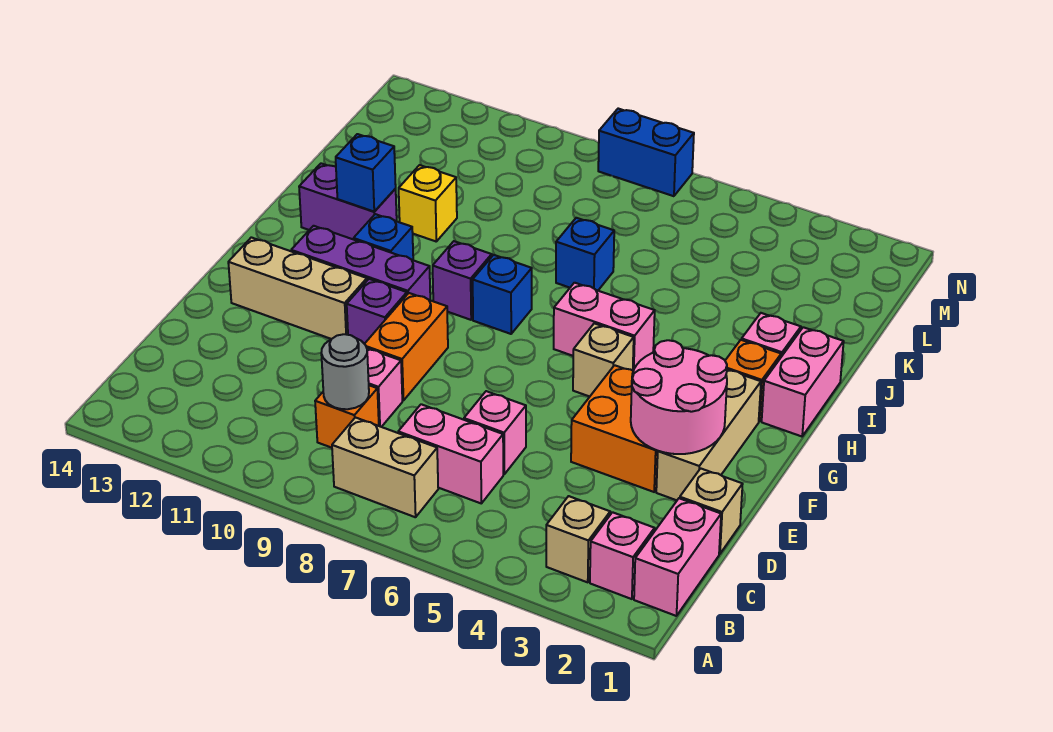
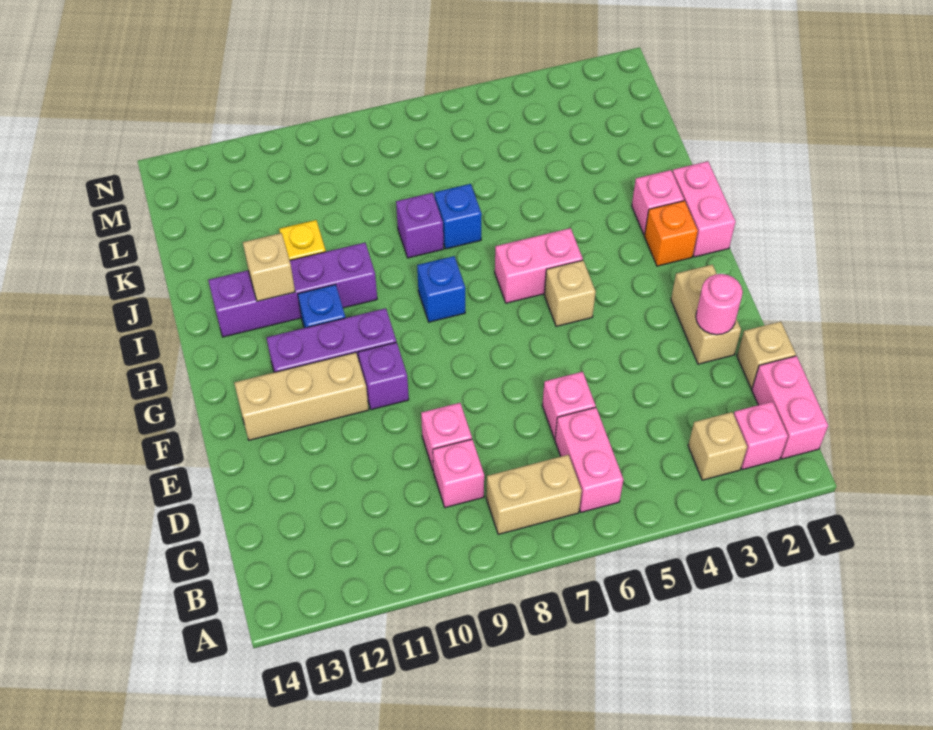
pink 1x2 brick [398,404,503,503] -> pink 1x2 brick turned to [555,407,623,512]
orange 1x1 brick [315,385,379,448] -> pink 1x1 brick [433,439,484,508]
grey 1x1 round brick [321,334,369,409] -> none
tan 1x3 brick [656,370,761,500] -> tan 1x2 brick [671,265,741,364]
pink 2x2 round brick [631,340,727,454] -> pink 1x1 round brick [696,274,743,335]
orange 2x2 brick [571,365,658,492] -> none
orange 1x2 brick [365,293,448,401] -> none
purple 1x1 brick [433,241,492,320] -> purple 1x1 brick moved to [396,193,444,258]
purple 1x2 brick [299,163,397,239] -> purple 1x4 brick [208,243,377,337]
blue 1x1 brick [336,134,396,212] -> tan 1x1 brick [243,233,295,301]
blue 1x2 brick [598,109,694,196] -> none

